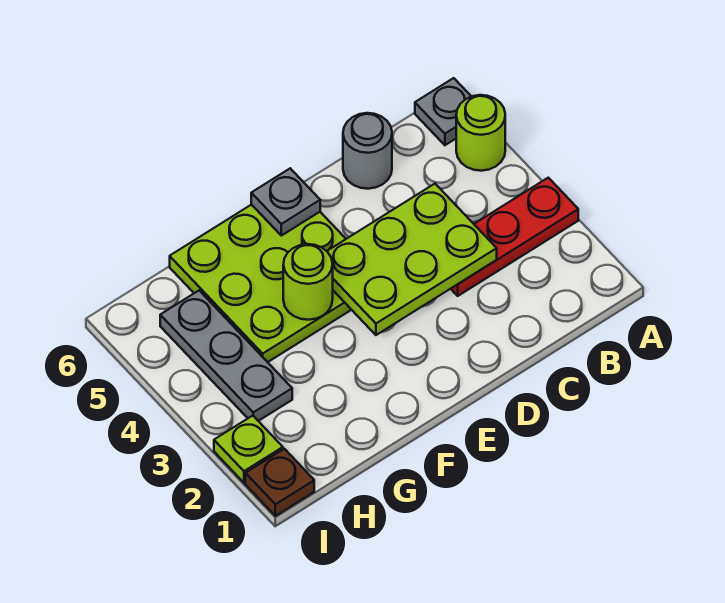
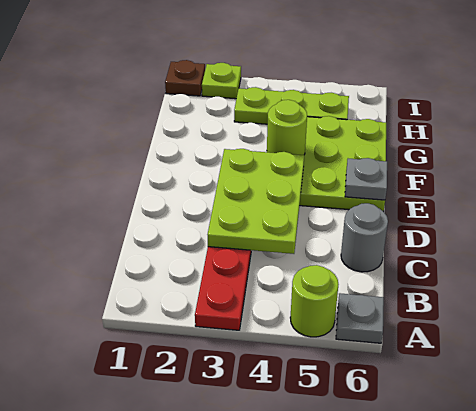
grey 1x3 plate [160,291,292,421] -> lime 1x3 plate [234,87,349,124]

